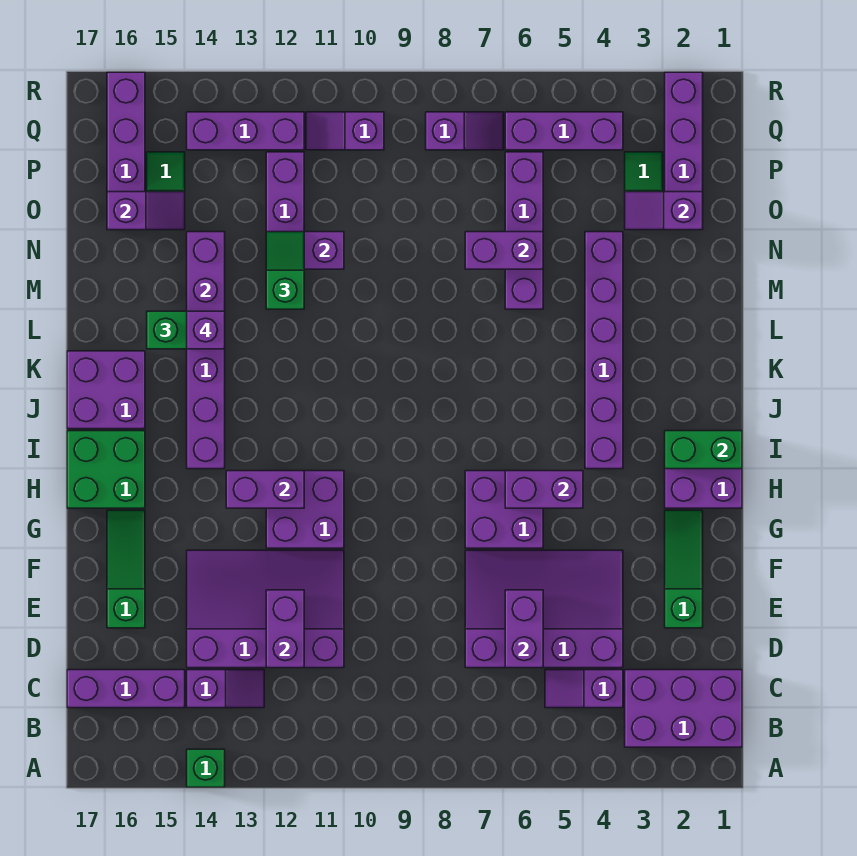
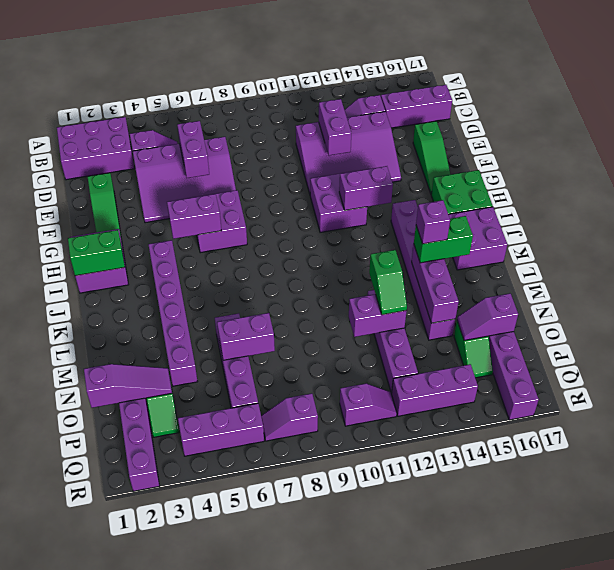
green 1x1 brick [187,749,225,787] -> none
purple 1x2 slope [625,192,703,230] -> purple 1x3 slope [84,364,172,408]

